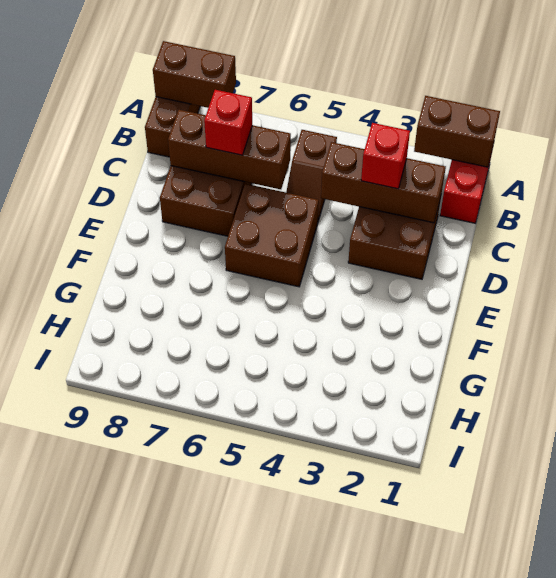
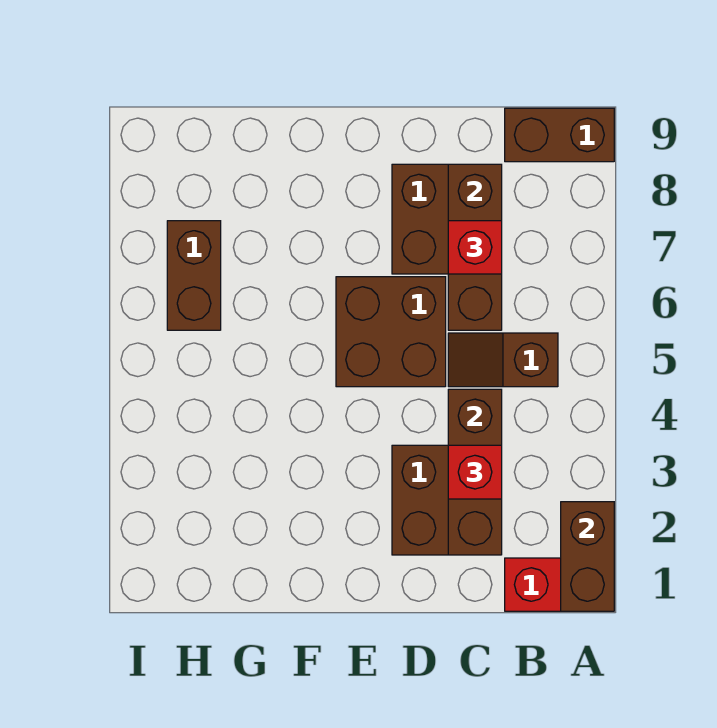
brown 1x2 brick [153,41,236,108] -> brown 1x2 brick moved to [167,221,221,330]

